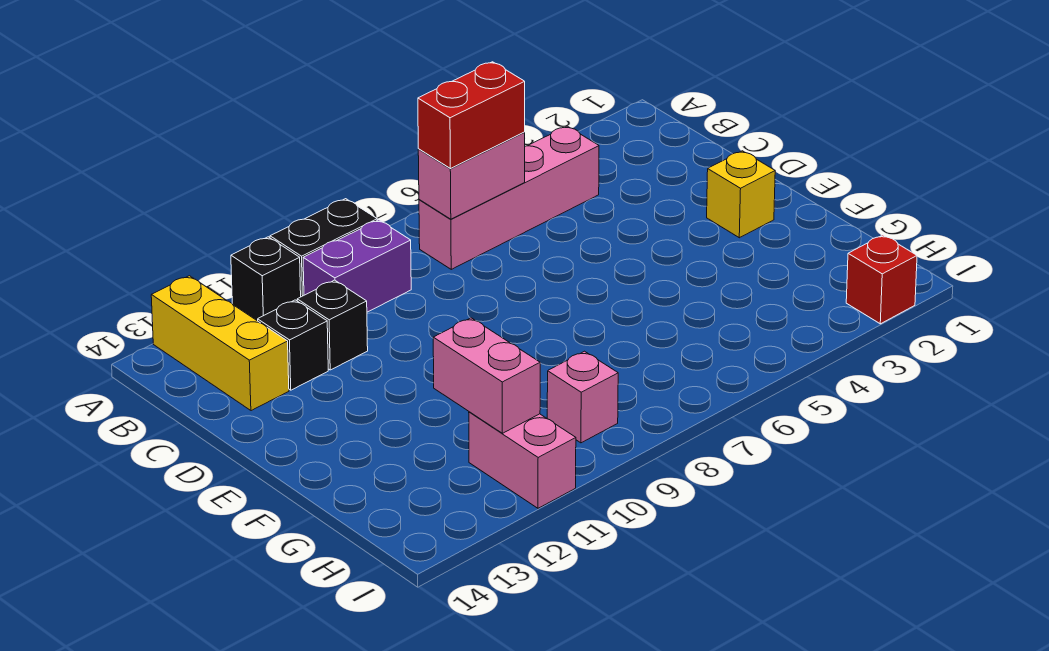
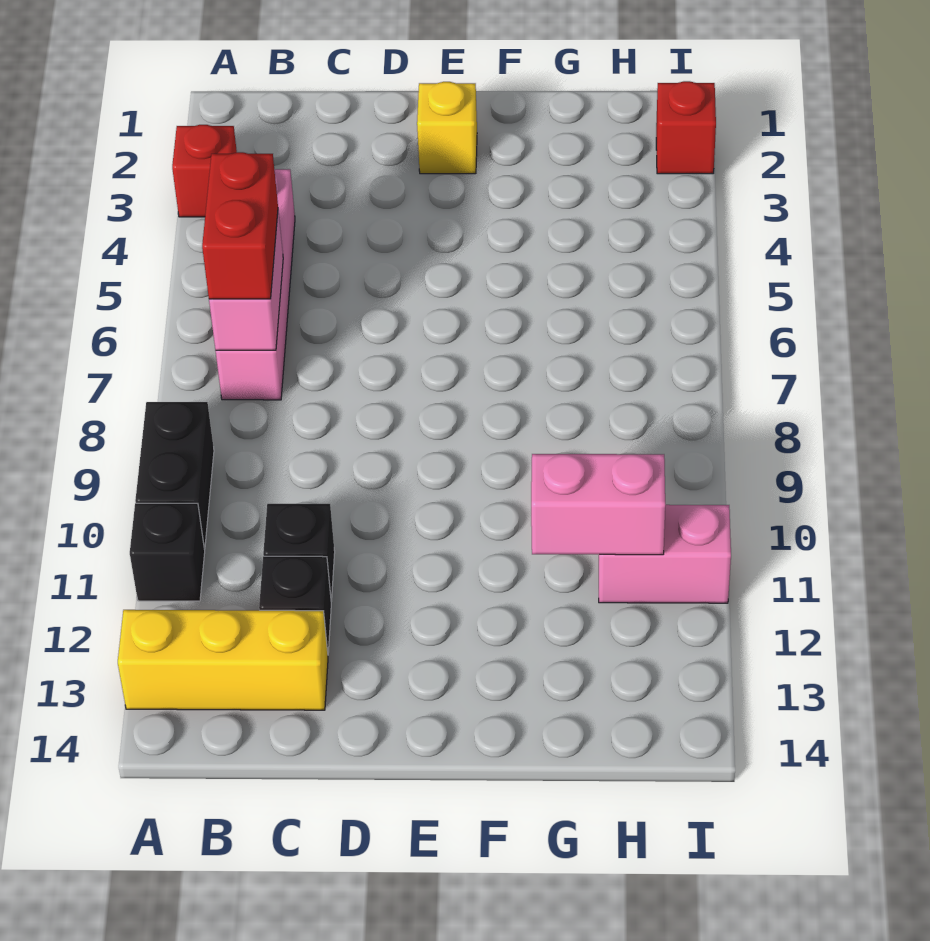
none -> red 1x1 brick [172,125,237,217]
purple 1x2 brick [303,220,411,312] -> none
pink 1x1 brick [547,351,618,443] -> none

